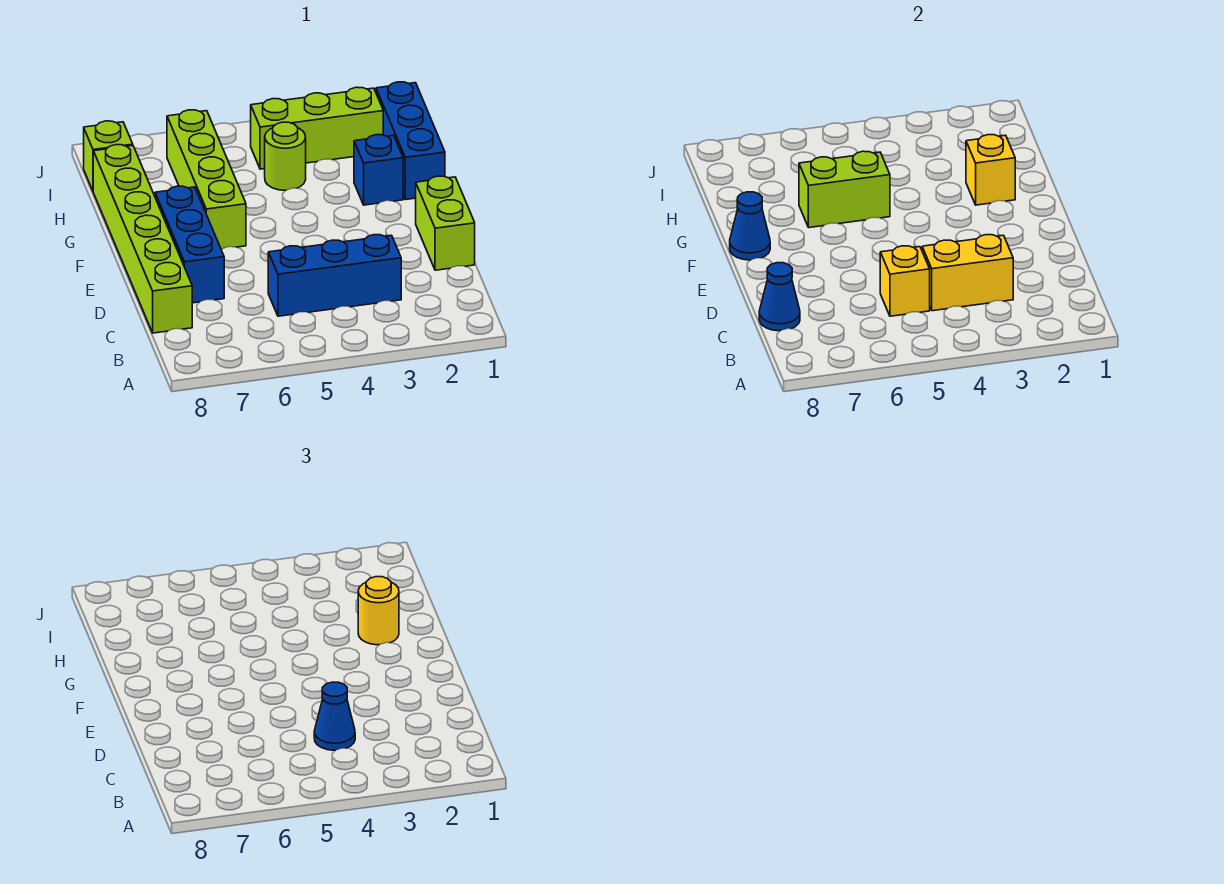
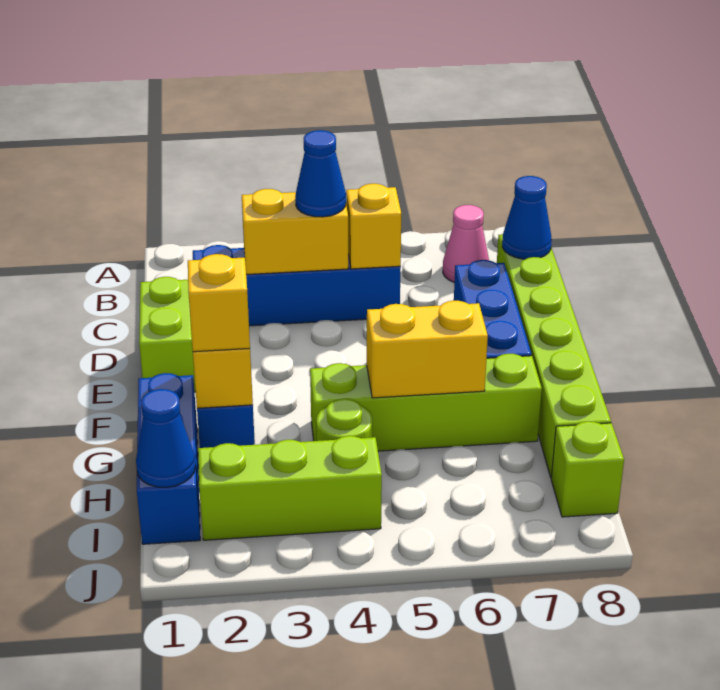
none -> pink 1x1 cone [443,205,489,282]
blue 1x3 brick [268,235,401,316] -> blue 1x4 brick [193,245,401,326]
lime 1x4 brick [167,110,246,249] -> lime 1x4 brick turned to [310,354,542,451]
blue 1x1 cone [730,192,770,260] -> blue 1x1 cone moved to [136,389,196,487]
yellow 1x1 round brick [358,577,399,645] -> yellow 1x1 brick [188,254,250,352]
lime 1x2 brick [799,151,890,228] -> yellow 1x2 brick [367,301,488,398]

